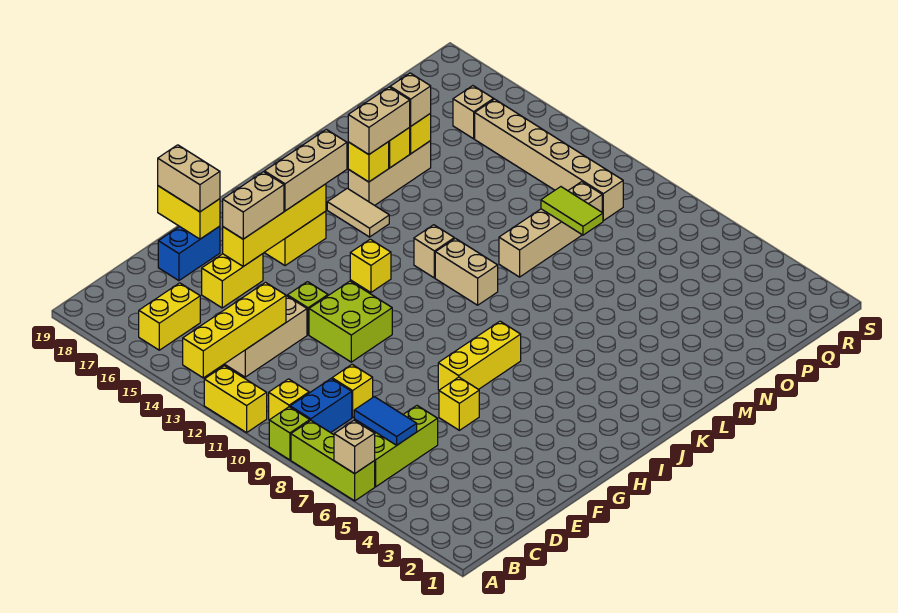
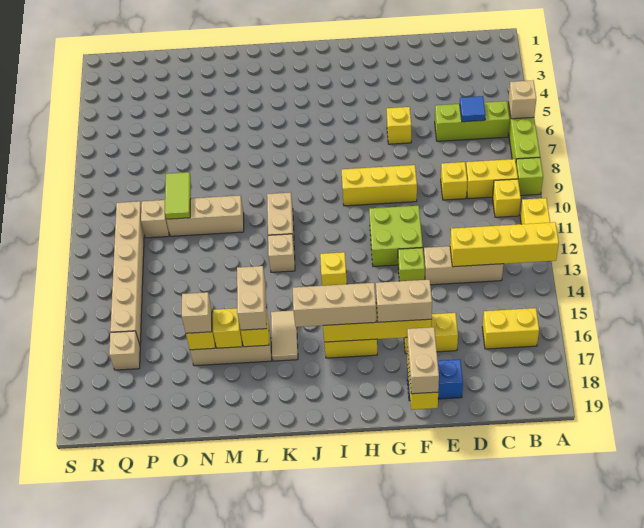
blue 1x2 brick [290,379,352,433] -> yellow 1x2 brick [466,159,518,199]
blue 1x2 tile [354,397,417,445] -> blue 1x1 tile [460,96,486,122]
yellow 1x3 brick [438,321,521,390] -> yellow 1x3 brick moved to [342,165,417,206]
tan 1x2 brick [348,87,410,155] -> tan 1x2 brick turned to [237,266,267,330]

